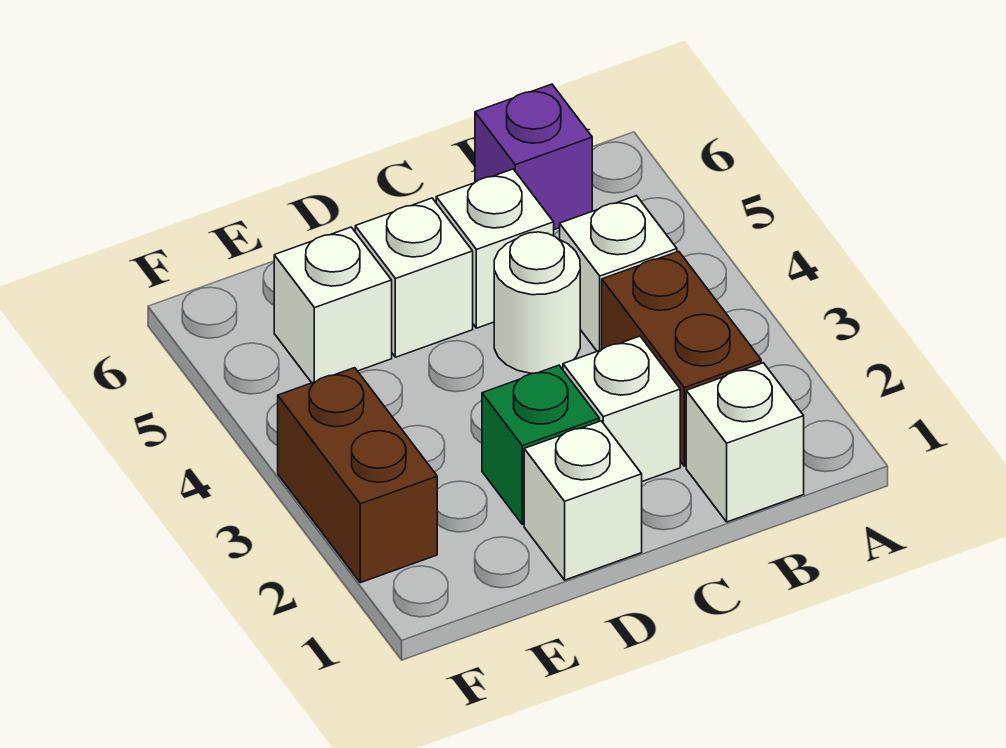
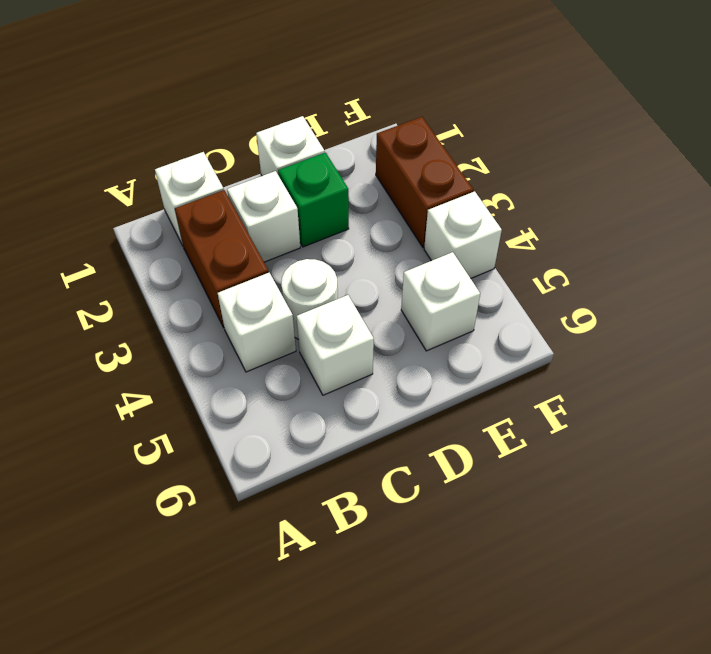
purple 1x1 brick [475,84,592,230] -> none
white 1x1 brick [355,198,473,357] -> white 1x1 brick moved to [424,191,502,278]

